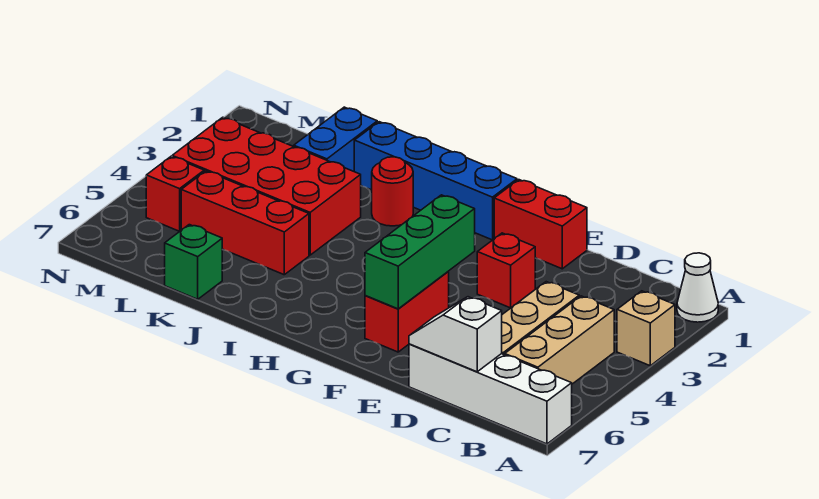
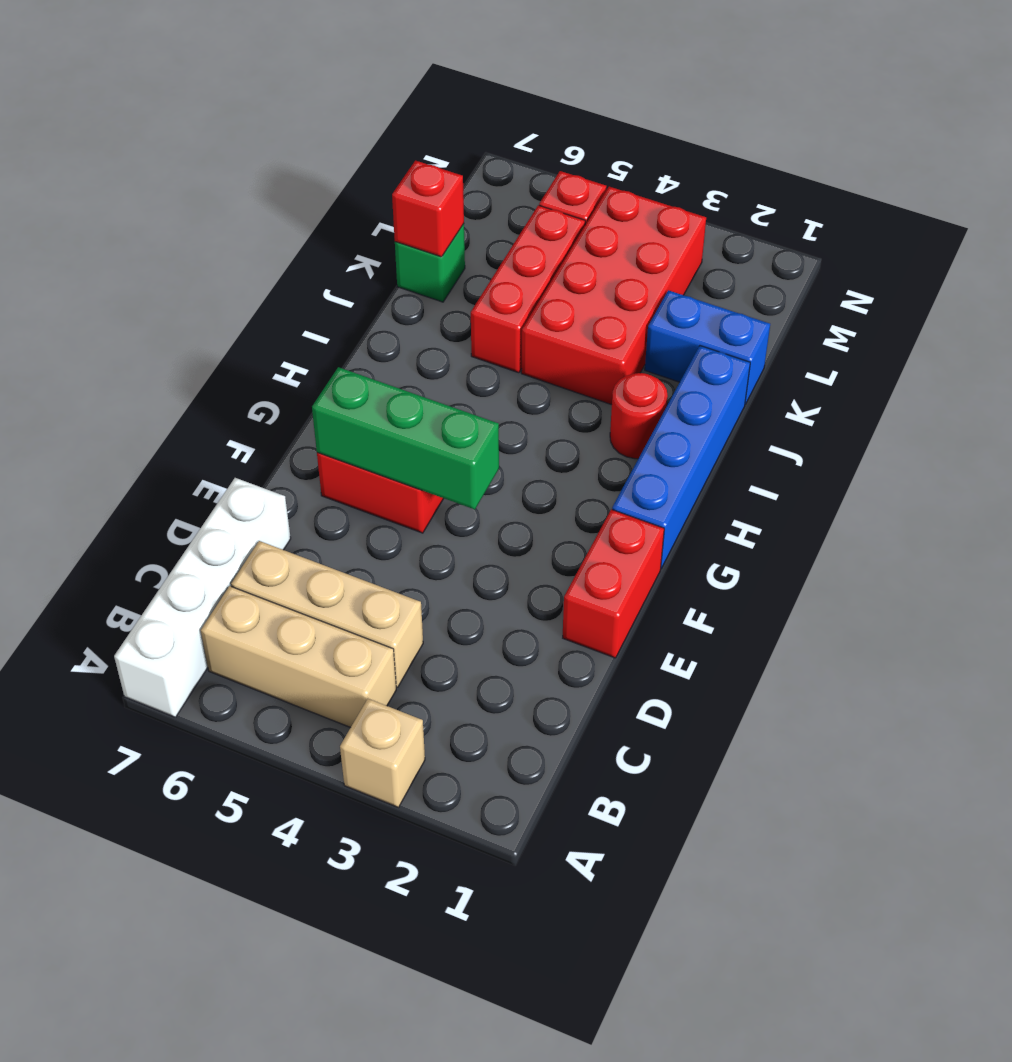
white 1x1 cone [677,253,718,322] -> none
white 1x2 slope [409,297,502,372] -> none
red 1x1 brick [477,233,535,308] -> red 1x1 brick moved to [392,161,464,257]

